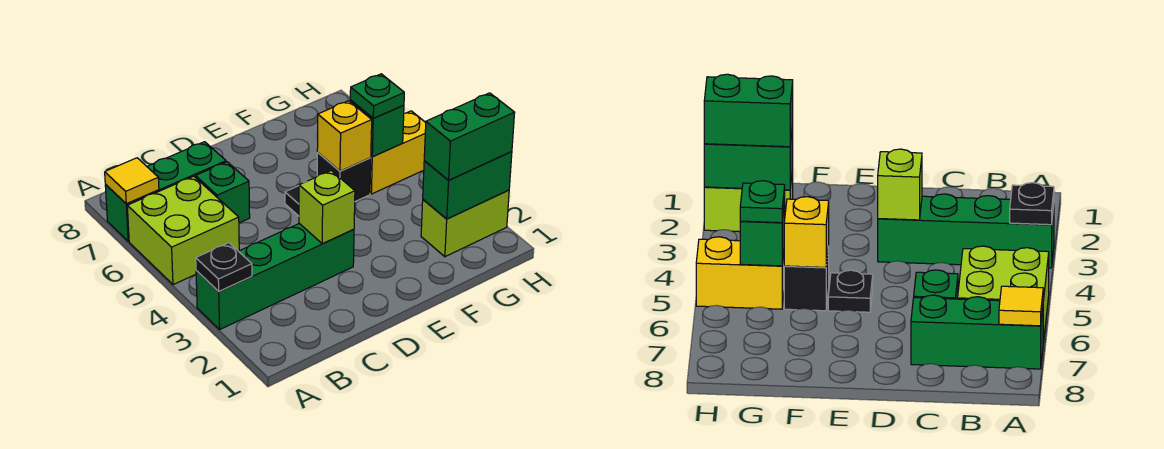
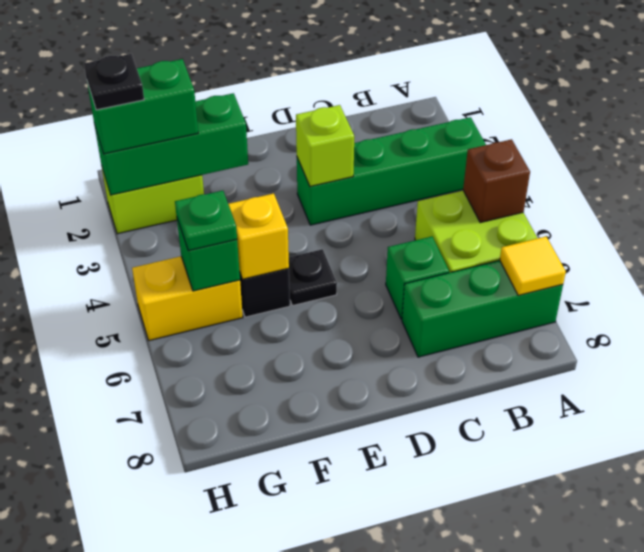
black 1x1 plate [196,243,252,291] -> black 1x1 plate moved to [84,54,144,110]
none -> brown 1x1 brick [463,139,530,223]
green 1x2 brick [423,152,512,219] -> green 1x3 brick [94,93,248,195]

